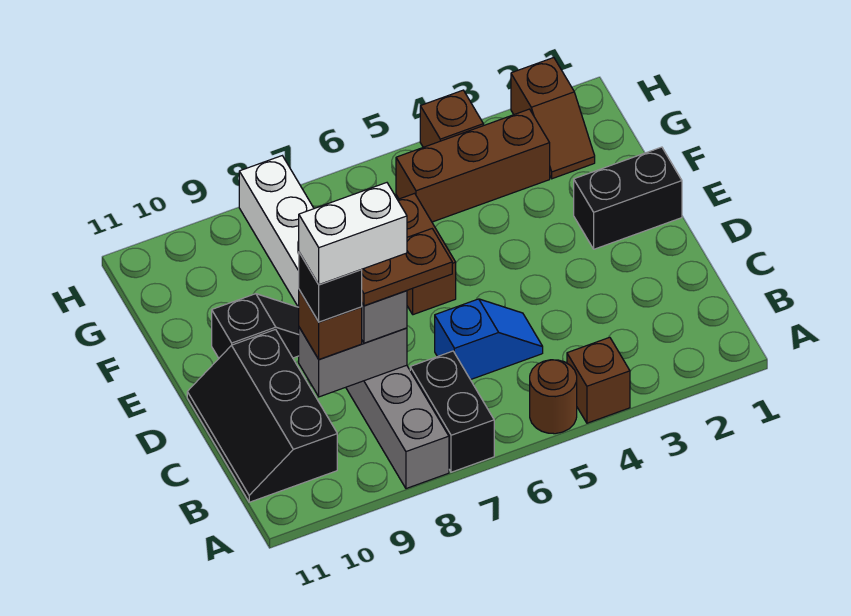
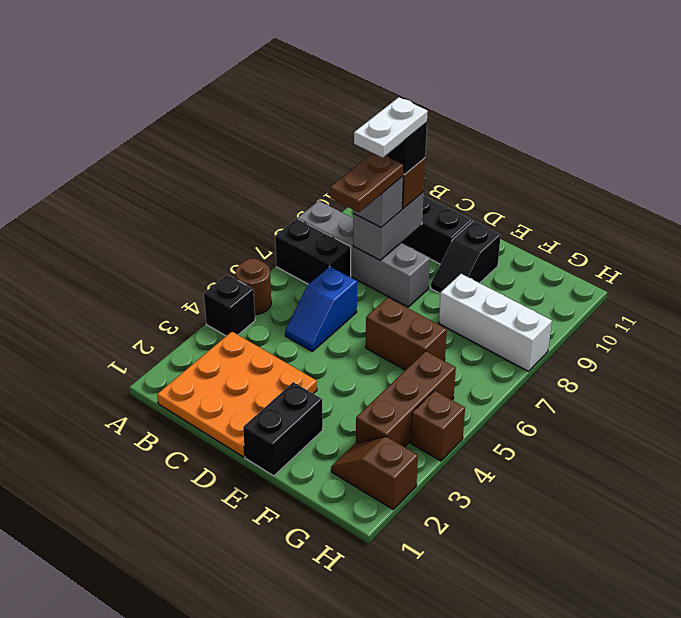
brown 1x1 brick [567,337,630,423] -> black 1x1 brick [204,275,255,336]
none -> orange 3x3 plate [157,332,317,457]
white 1x2 brick [299,183,407,285] -> white 1x2 plate [354,97,428,158]

